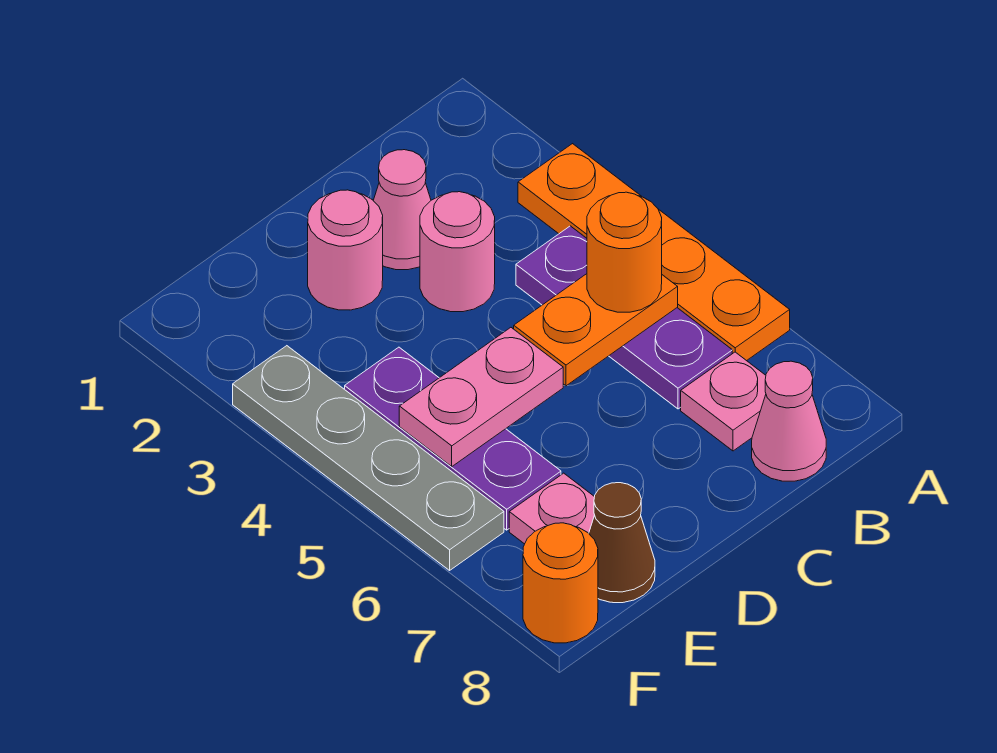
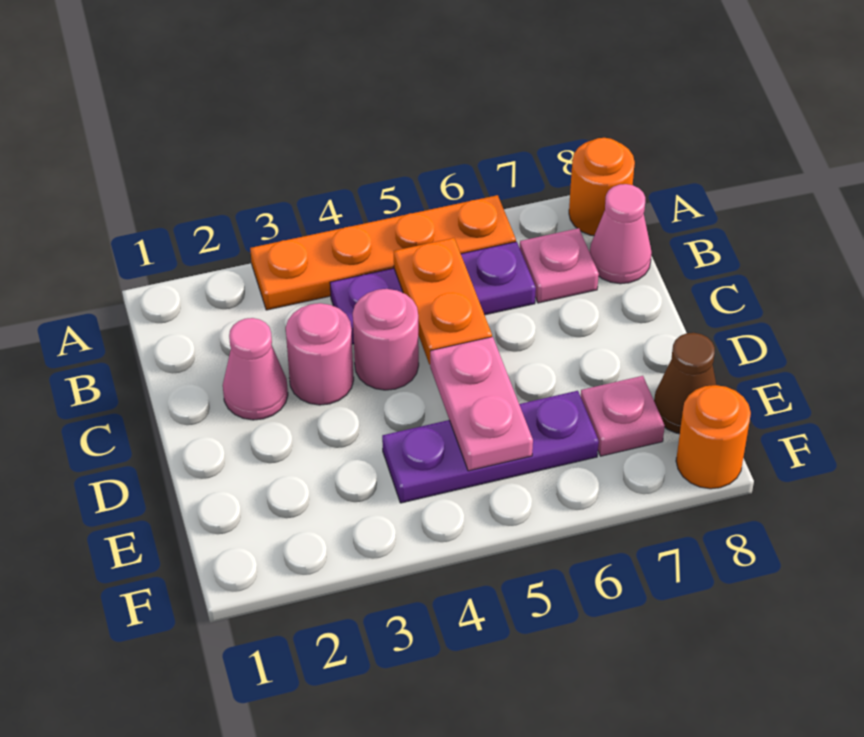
orange 1x1 round brick [587,192,662,312] -> orange 1x1 round brick moved to [569,138,635,236]
pink 1x1 round brick [308,190,383,310] -> pink 1x1 round brick moved to [353,289,419,390]
grey 1x4 plate [233,346,504,570] -> none

